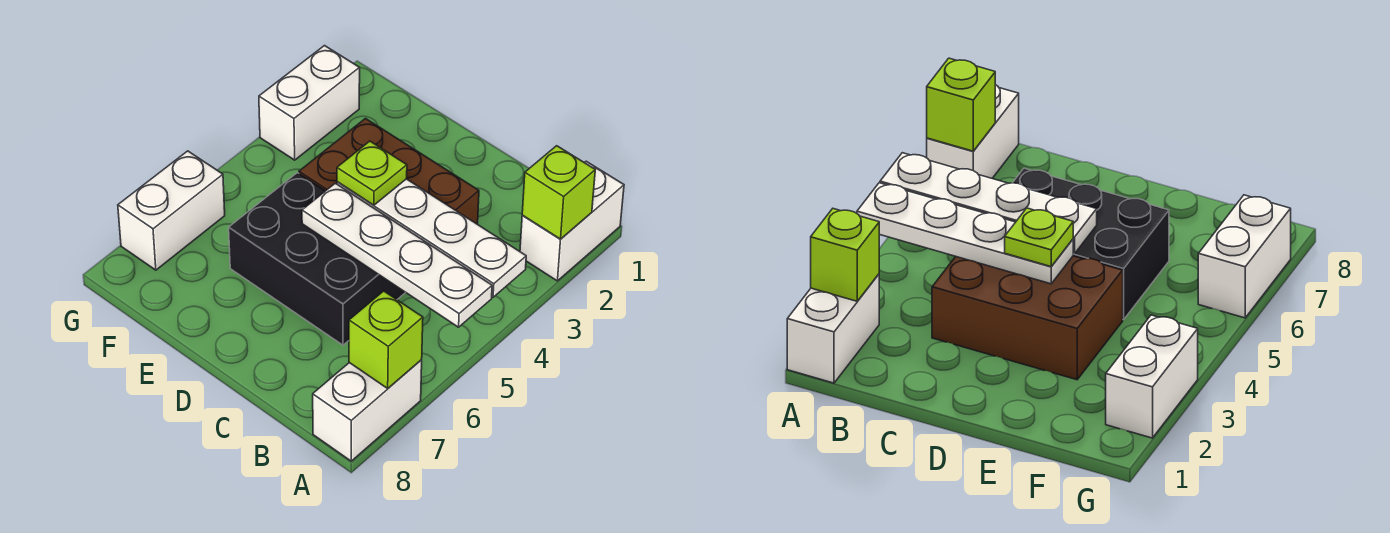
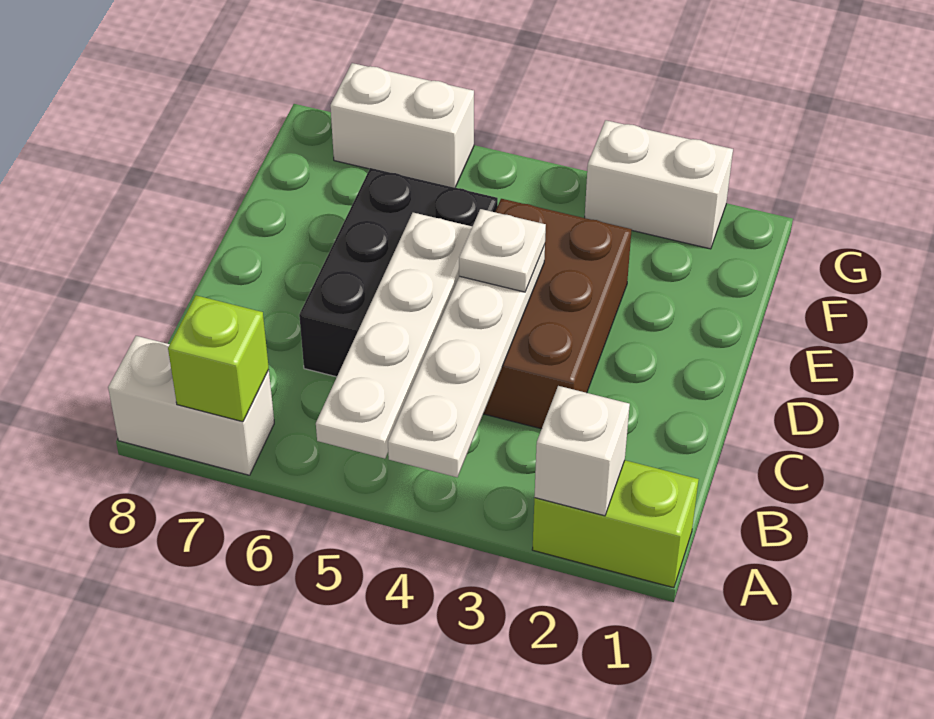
white 1x2 brick [520,161,624,281] -> lime 1x2 brick [532,460,699,588]
lime 1x1 brick [522,146,595,239] -> white 1x1 brick [534,386,630,516]
lime 1x1 plate [337,141,407,205] -> white 1x1 plate [459,209,546,292]

